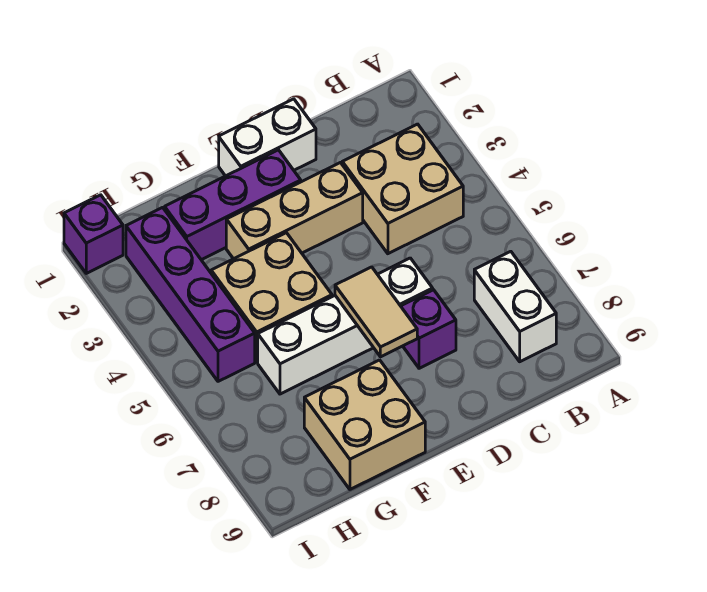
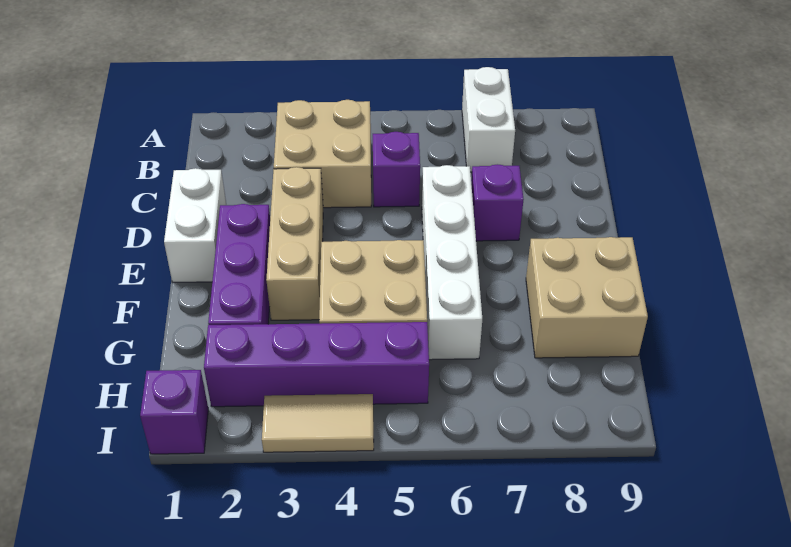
white 1x2 brick [474,251,556,362] -> white 1x2 brick turned to [462,67,515,172]
none -> purple 1x1 brick [373,132,420,207]
tan 1x2 tile [335,267,417,357] -> tan 1x2 tile moved to [262,394,374,452]

